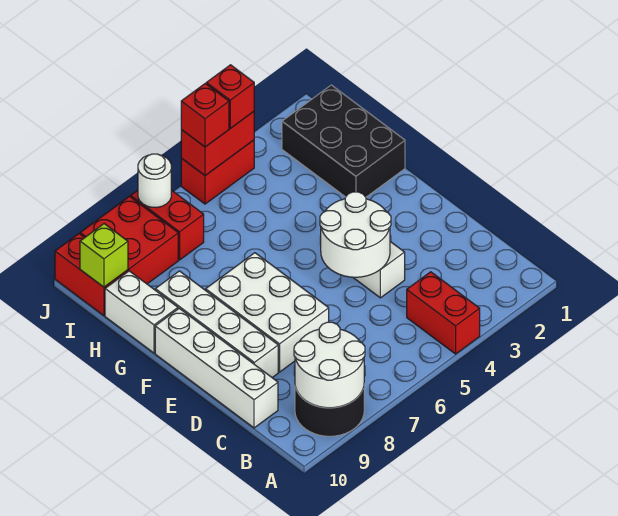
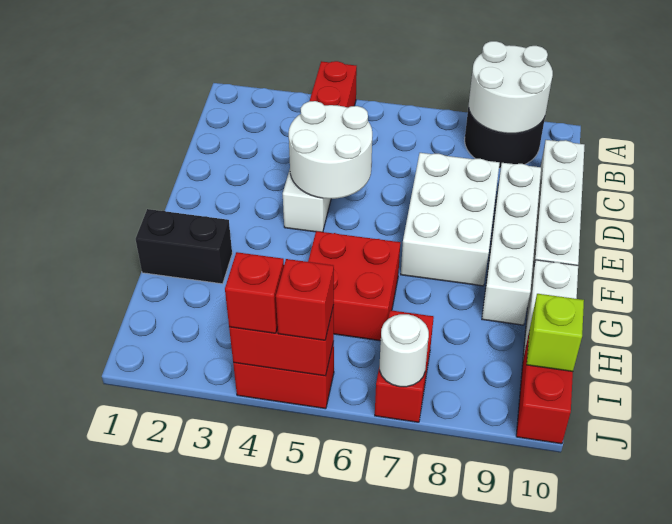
black 2x3 brick [282,85,405,197] -> black 1x2 brick [136,209,232,284]
red 2x2 brick [80,196,178,284] -> red 2x2 brick moved to [308,231,400,341]

